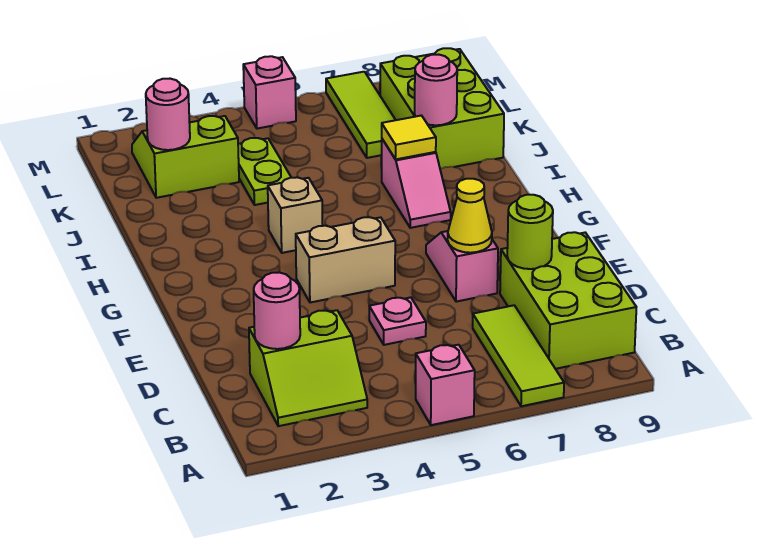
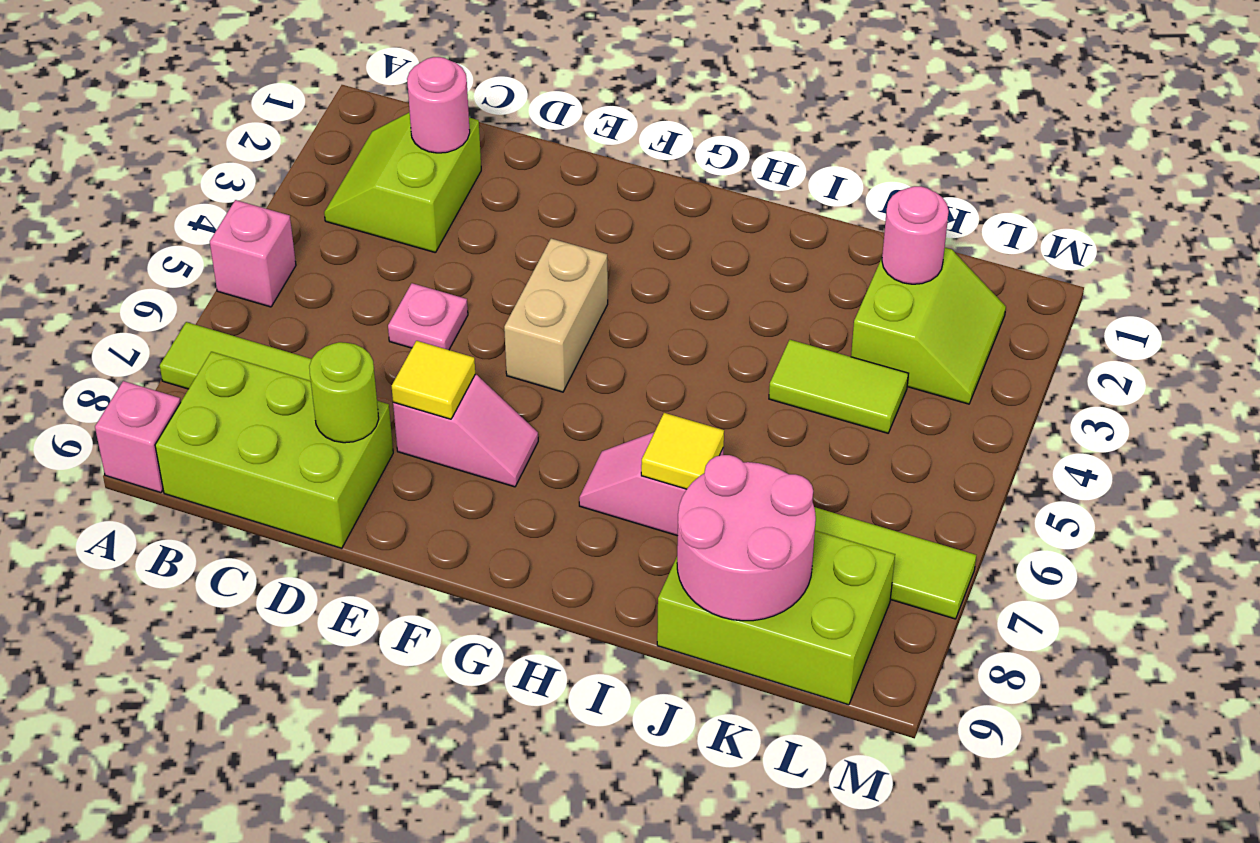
yellow 1x1 cone [448,179,492,253] -> yellow 1x1 tile [392,341,475,419]
tan 1x1 brick [268,177,322,253] -> none
lime 1x2 plate [238,138,291,205] -> lime 1x2 tile [769,340,909,433]
pink 1x1 round brick [415,55,457,125] -> pink 2x2 round brick [677,455,816,621]
pink 1x1 brick [243,56,296,129] -> pink 1x1 brick moved to [95,381,181,493]

